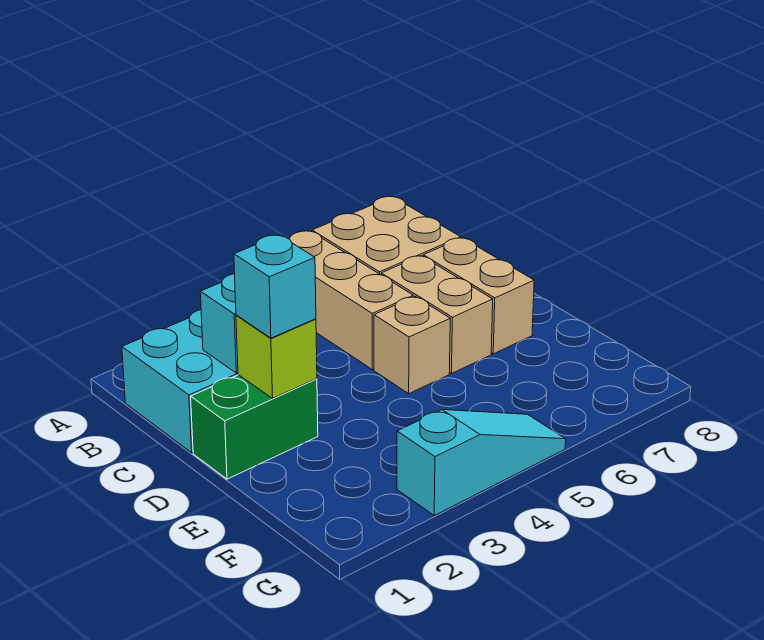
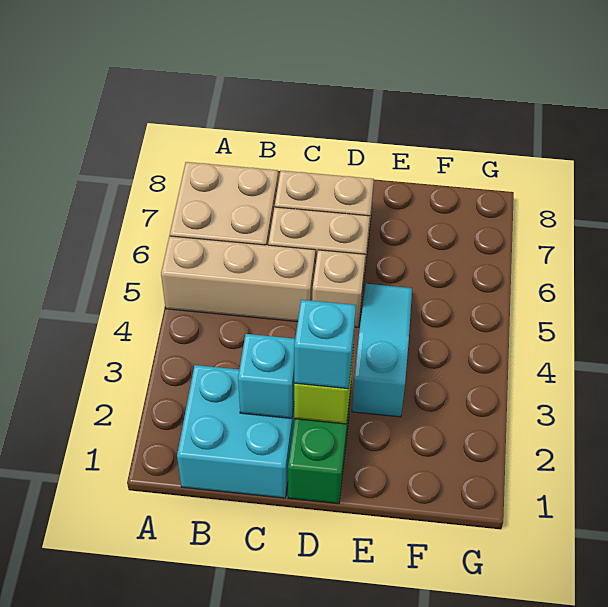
cyan 1x3 slope [397,410,566,515] -> cyan 1x3 slope moved to [352,284,412,417]

